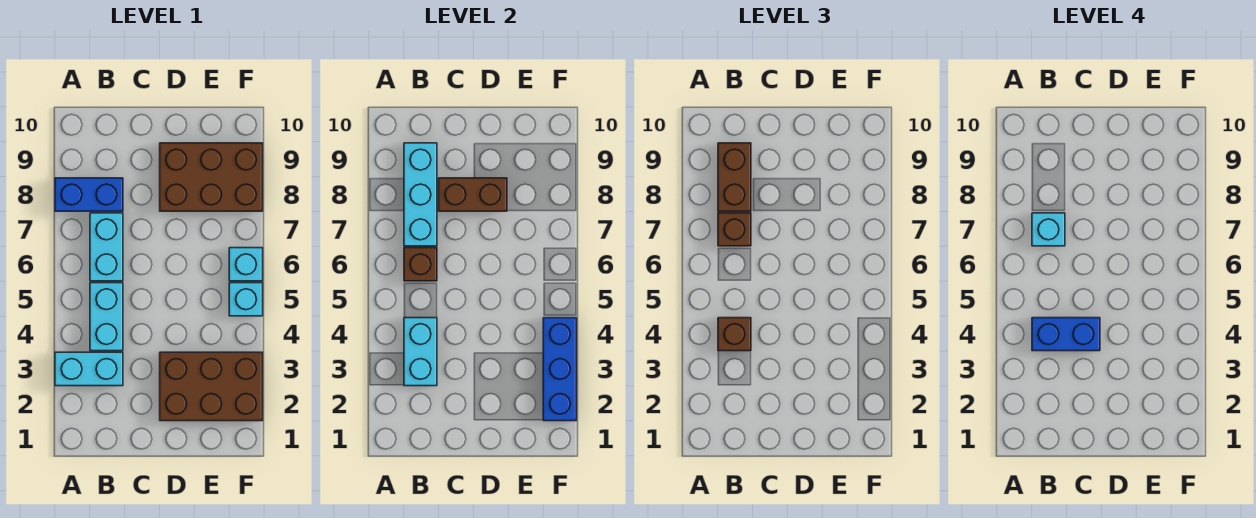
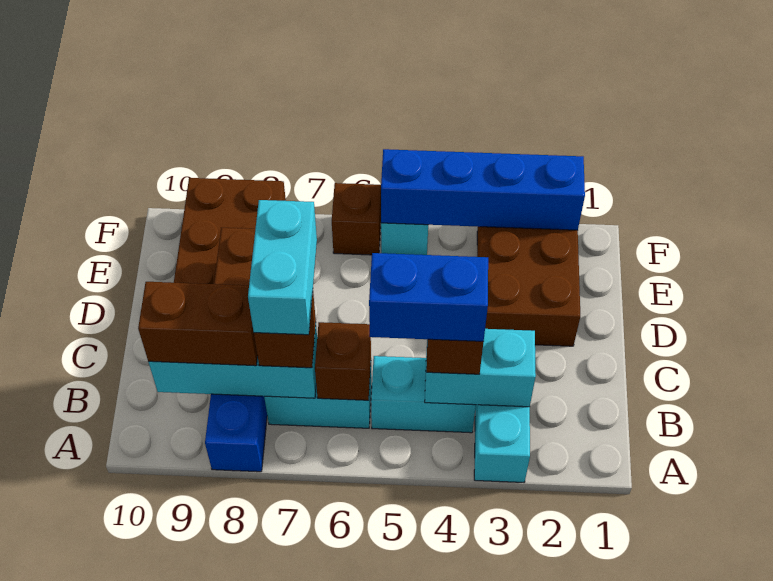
blue 1x2 brick [1032,318,1100,351] -> blue 1x2 brick turned to [369,253,488,341]
cyan 1x1 brick [1032,213,1065,246] -> cyan 1x2 brick [248,200,317,335]
blue 1x3 brick [543,318,577,421] -> blue 1x4 brick [381,149,585,230]
cyan 1x1 brick [229,248,263,281] -> brown 1x1 brick [332,183,381,255]

